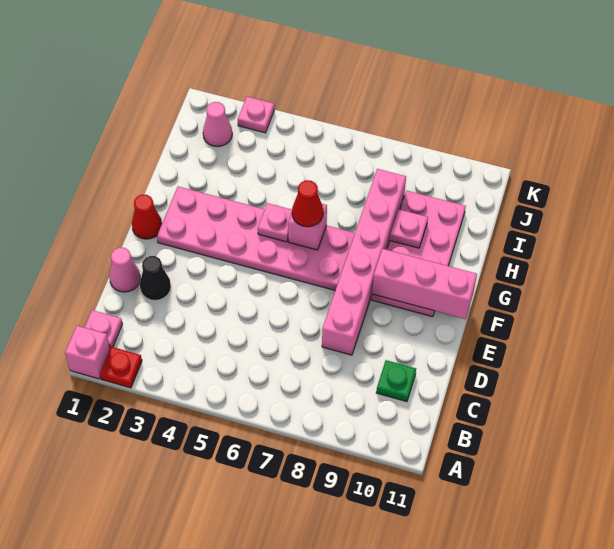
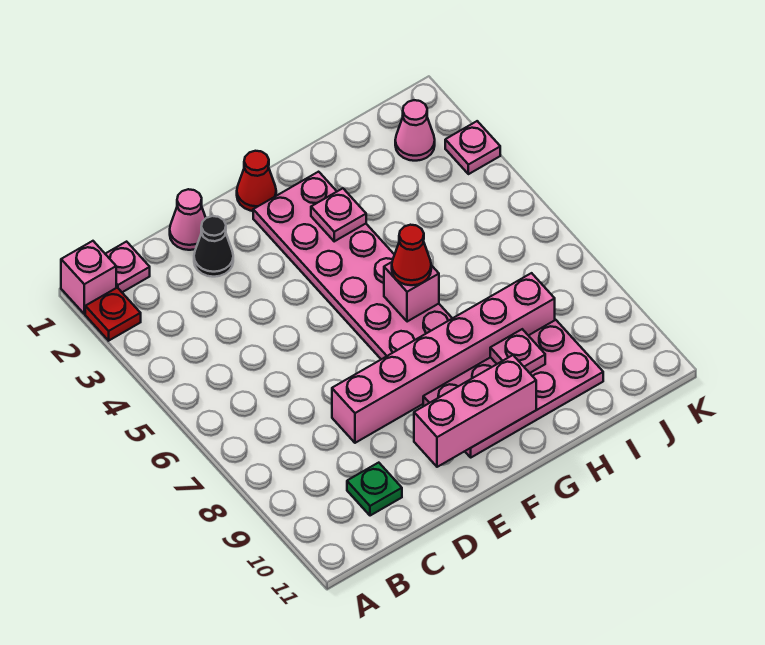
pink 1x3 brick [372,249,477,319] -> pink 1x3 brick turned to [414,355,536,467]
pink 1x1 plate [258,203,292,242] -> pink 1x1 plate moved to [311,188,366,241]

